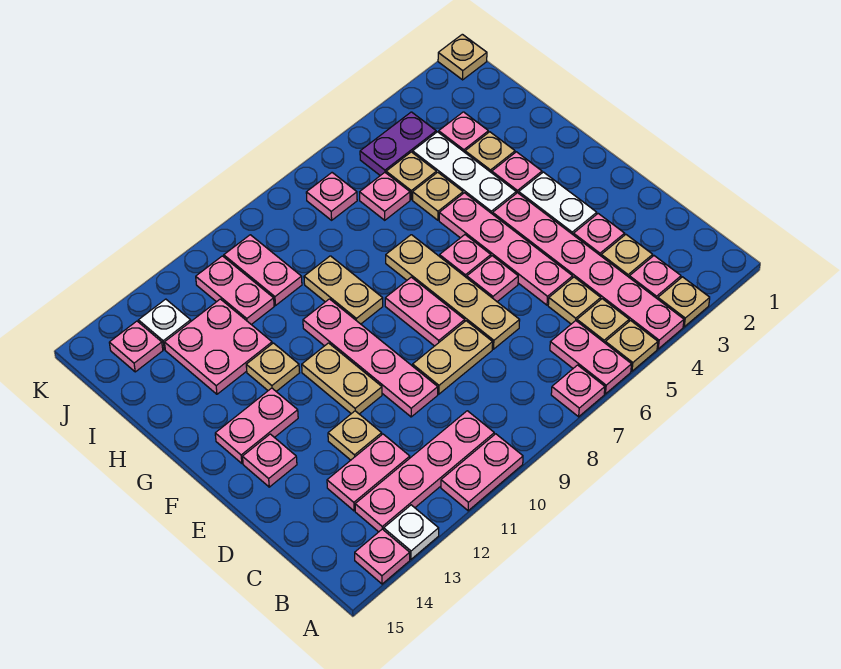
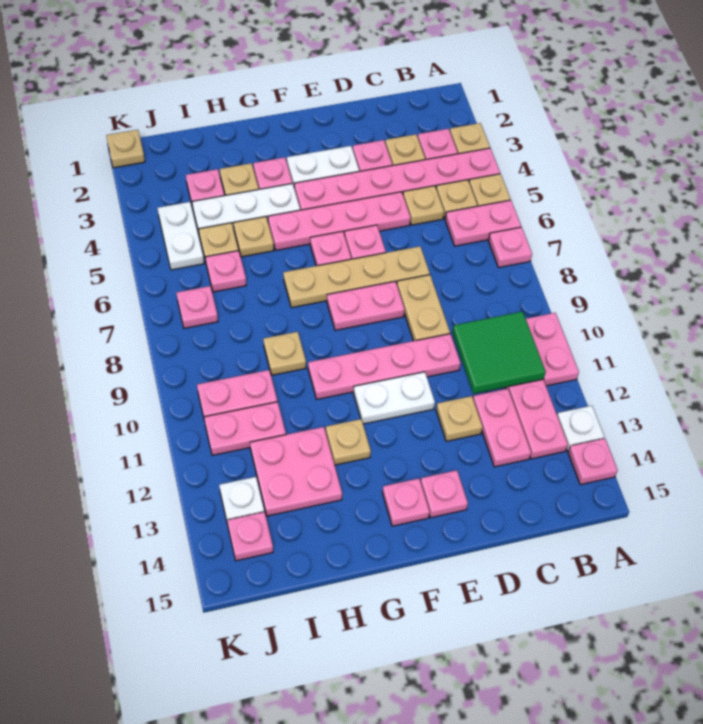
none -> green 2x2 tile [452,312,546,394]
tan 1x2 plate [302,343,382,414] -> white 1x2 plate [353,372,435,424]
pink 1x2 plate [215,388,298,463] -> pink 1x1 plate [382,479,430,526]
tan 1x2 plate [304,256,383,324] -> tan 1x1 plate [263,332,306,375]
purple 1x2 plate [360,112,436,176] -> white 1x2 plate [158,202,204,270]

